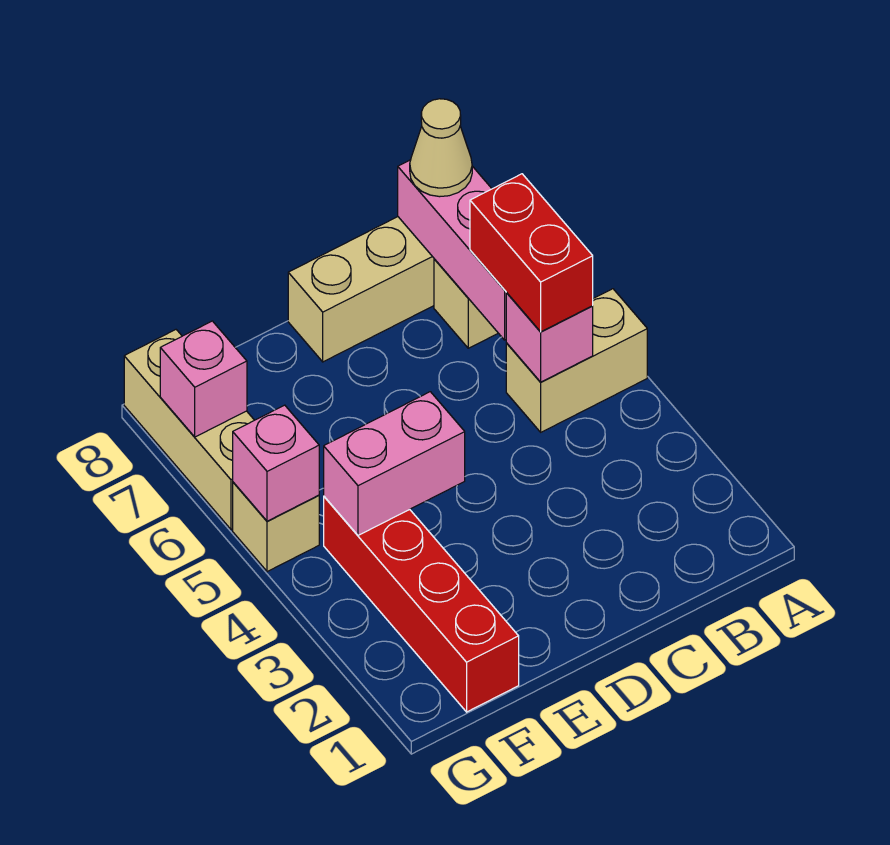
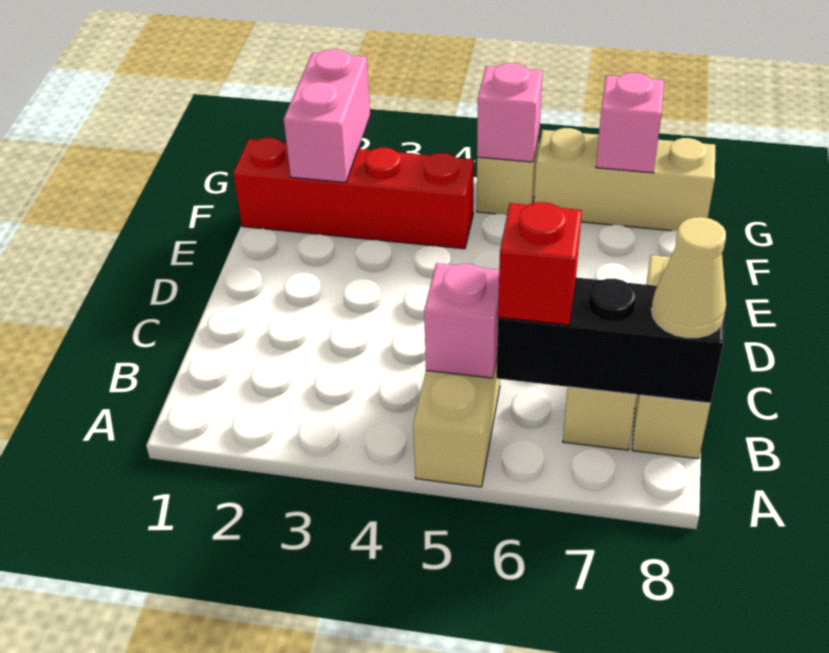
red 1x2 brick [470,174,593,332] -> red 1x1 brick [498,202,582,325]
pink 1x3 brick [398,160,506,340] -> black 1x3 brick [496,278,724,403]
pink 1x2 brick [324,392,465,535] -> pink 1x2 brick moved to [284,49,370,183]

